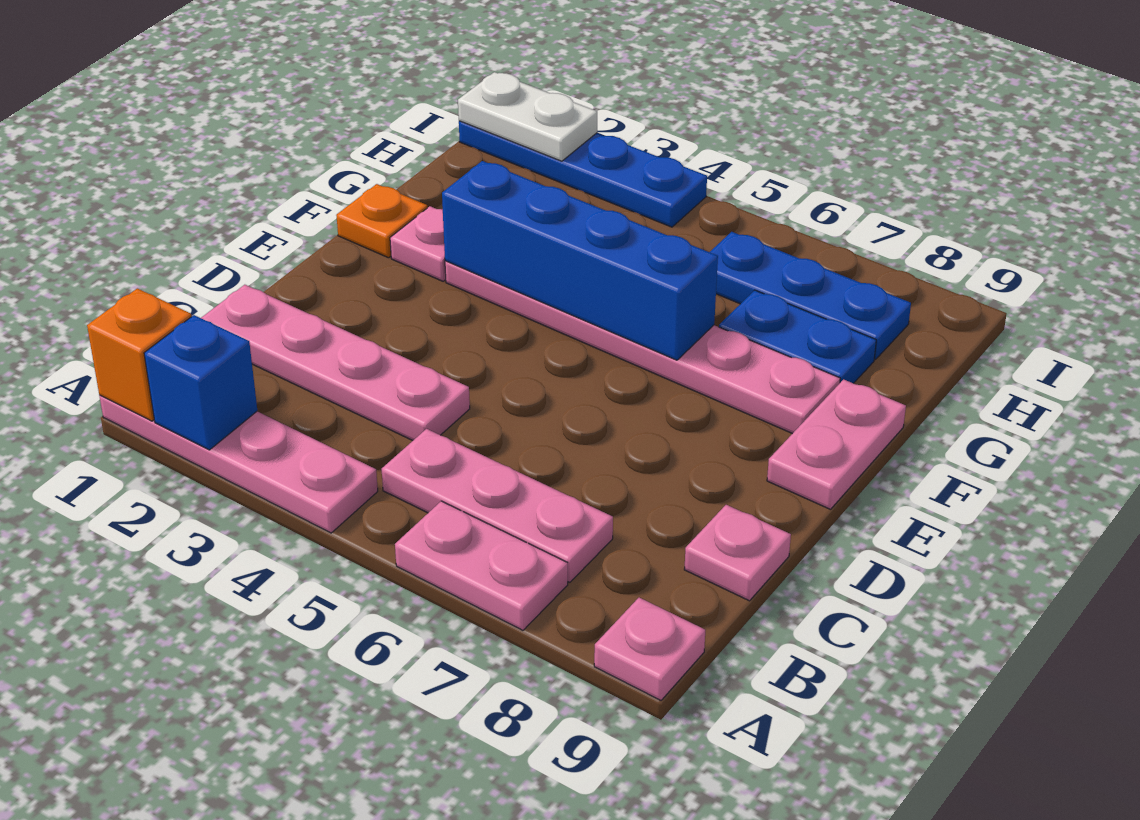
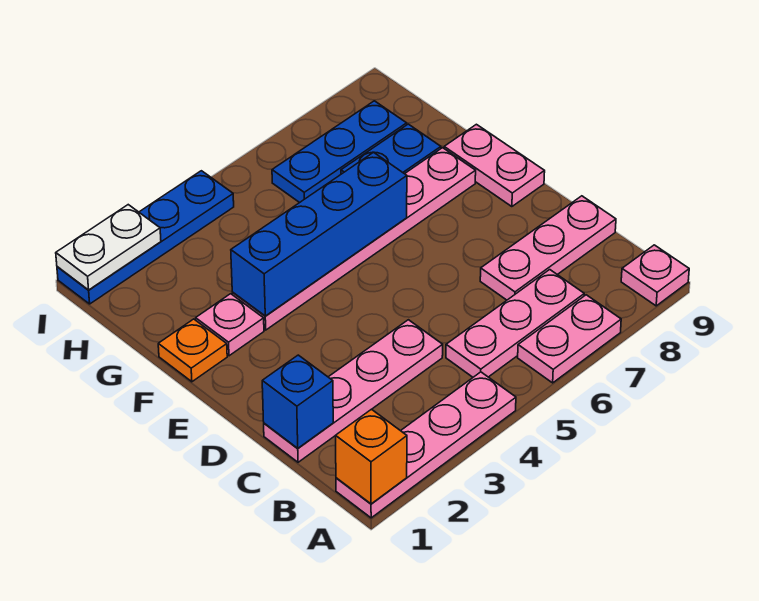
blue 1x1 brick [144,315,257,450] -> blue 1x1 brick moved to [262,355,333,448]
pink 1x1 plate [684,505,791,601] -> pink 1x3 plate [480,196,616,300]

